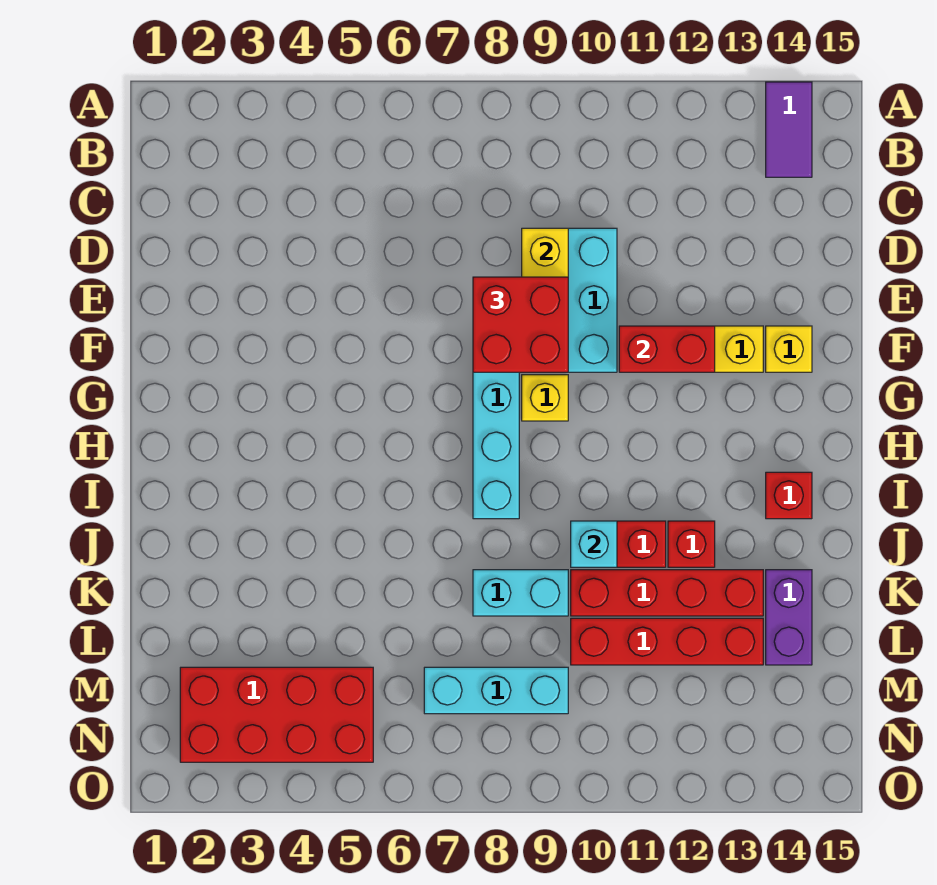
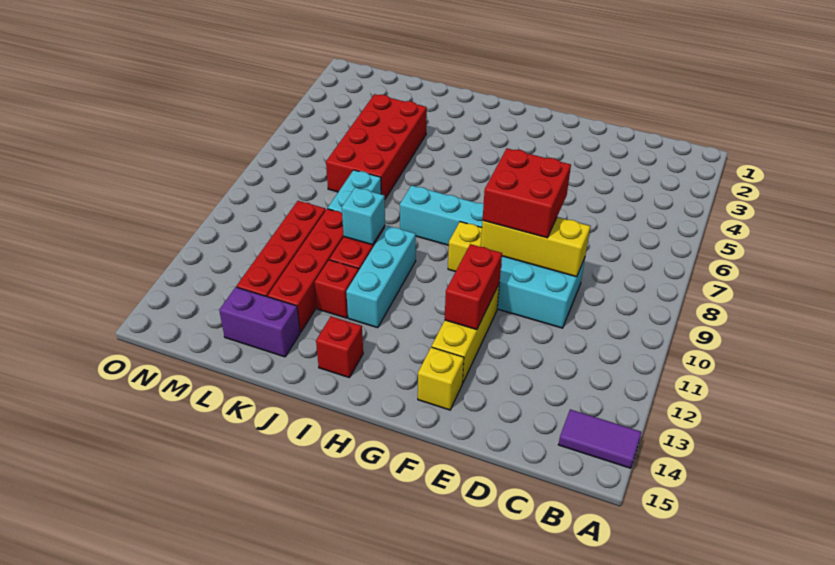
red 2x4 brick [180,667,373,762] -> red 2x4 brick moved to [326,94,427,199]
cyan 1x3 brick [424,667,568,714] -> cyan 1x3 brick moved to [346,226,416,328]

